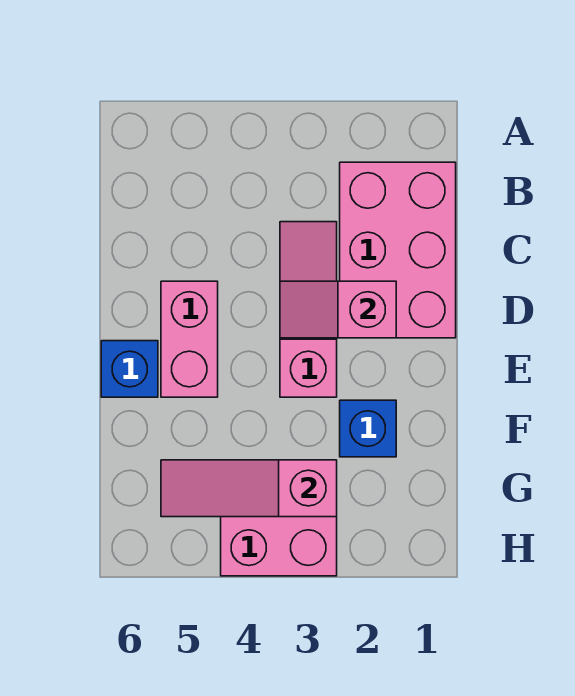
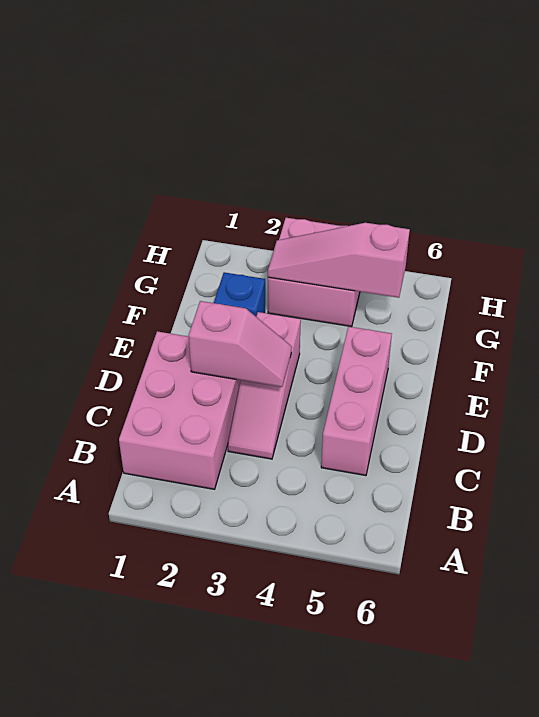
pink 1x2 brick [161,281,218,397] -> pink 1x3 brick [321,327,392,476]
blue 1x1 brick [101,341,158,397] -> none
pink 1x3 slope [161,460,337,517] -> pink 1x3 slope turned to [268,223,410,298]

